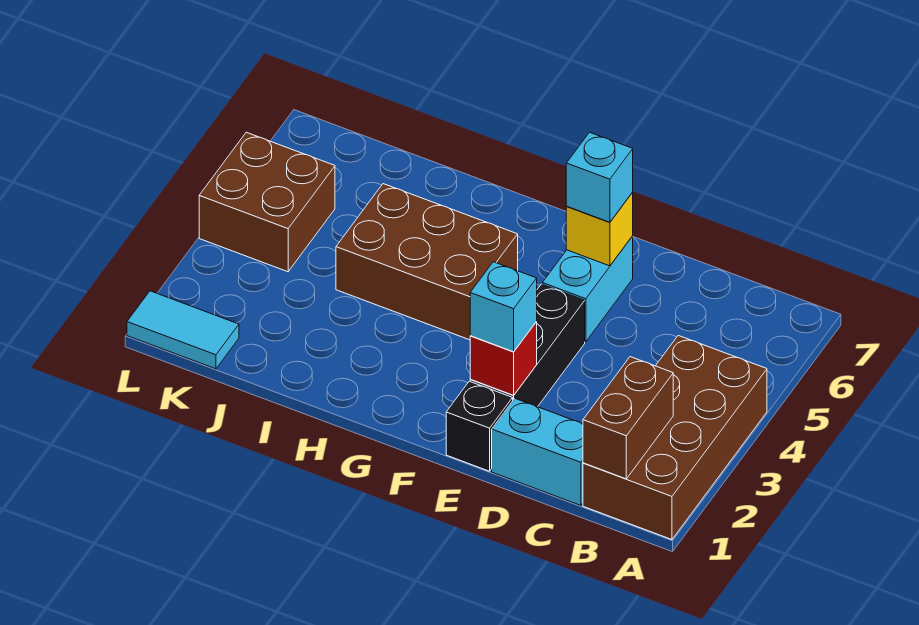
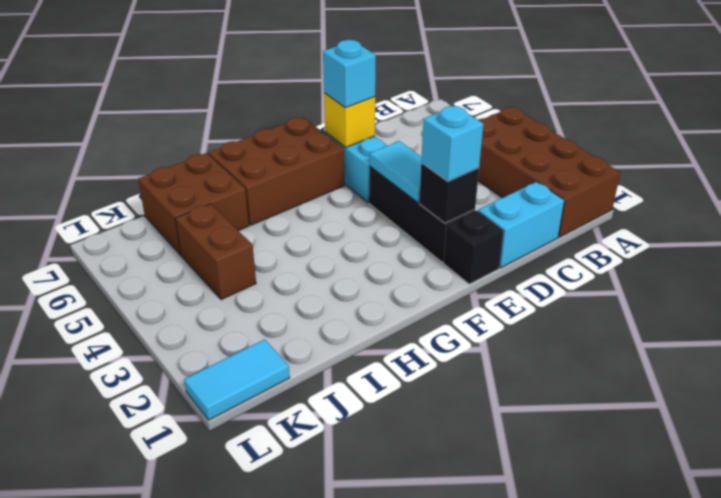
brown 1x2 brick [583,357,673,479] -> brown 1x2 brick moved to [175,204,256,300]
red 1x1 brick [470,322,537,395] -> black 1x1 brick [419,163,479,223]
none -> cyan 1x2 tile [370,141,422,203]
brown 2x3 brick [336,184,518,340] -> brown 2x3 brick moved to [208,117,345,225]
brown 2x2 brick [199,132,335,272] -> brown 2x2 brick moved to [138,153,249,255]

